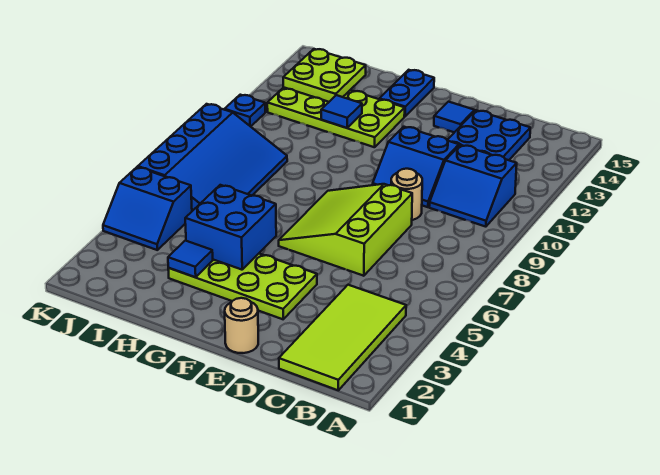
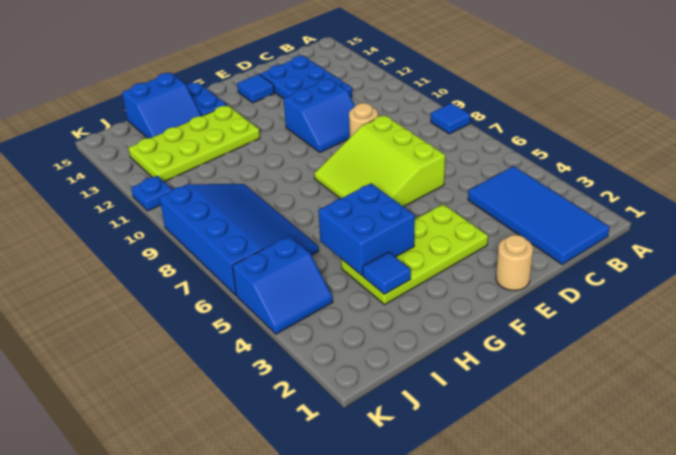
lime 2x4 tile [279,285,406,390] -> blue 2x4 tile [468,166,609,264]
blue 2x2 slope [429,145,517,227] -> blue 2x2 slope moved to [122,73,202,138]
blue 1x1 tile [321,95,362,128] -> blue 1x1 tile moved to [431,103,470,134]
lime 2x2 plate [283,49,366,102] -> none

